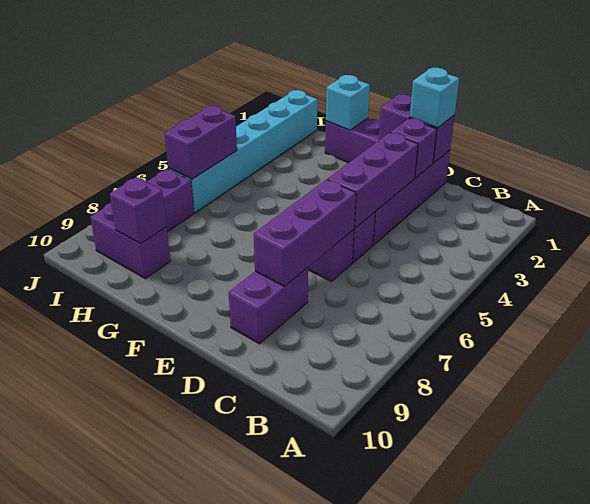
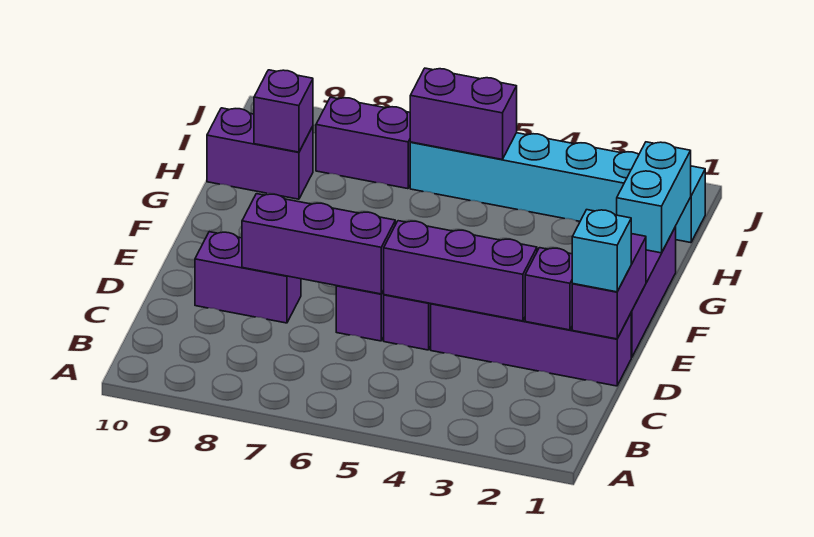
cyan 1x1 brick [326,75,370,130] -> cyan 1x2 brick [617,142,691,253]
purple 1x2 brick [90,203,170,279] -> purple 1x2 brick turned to [207,108,313,199]

